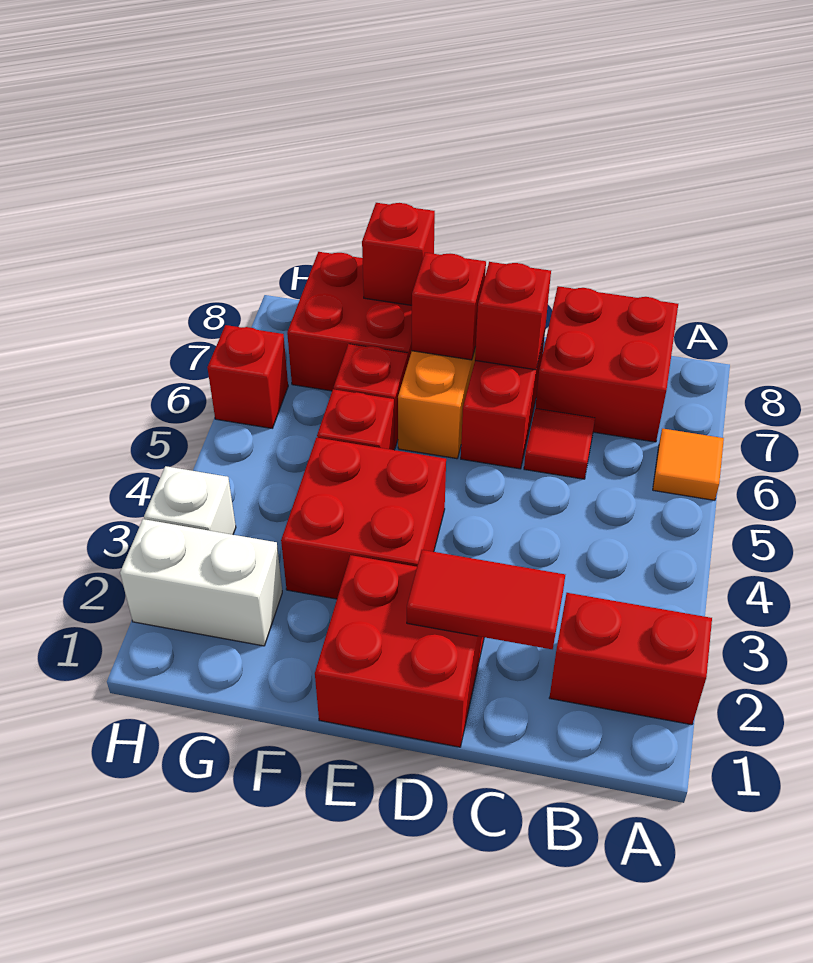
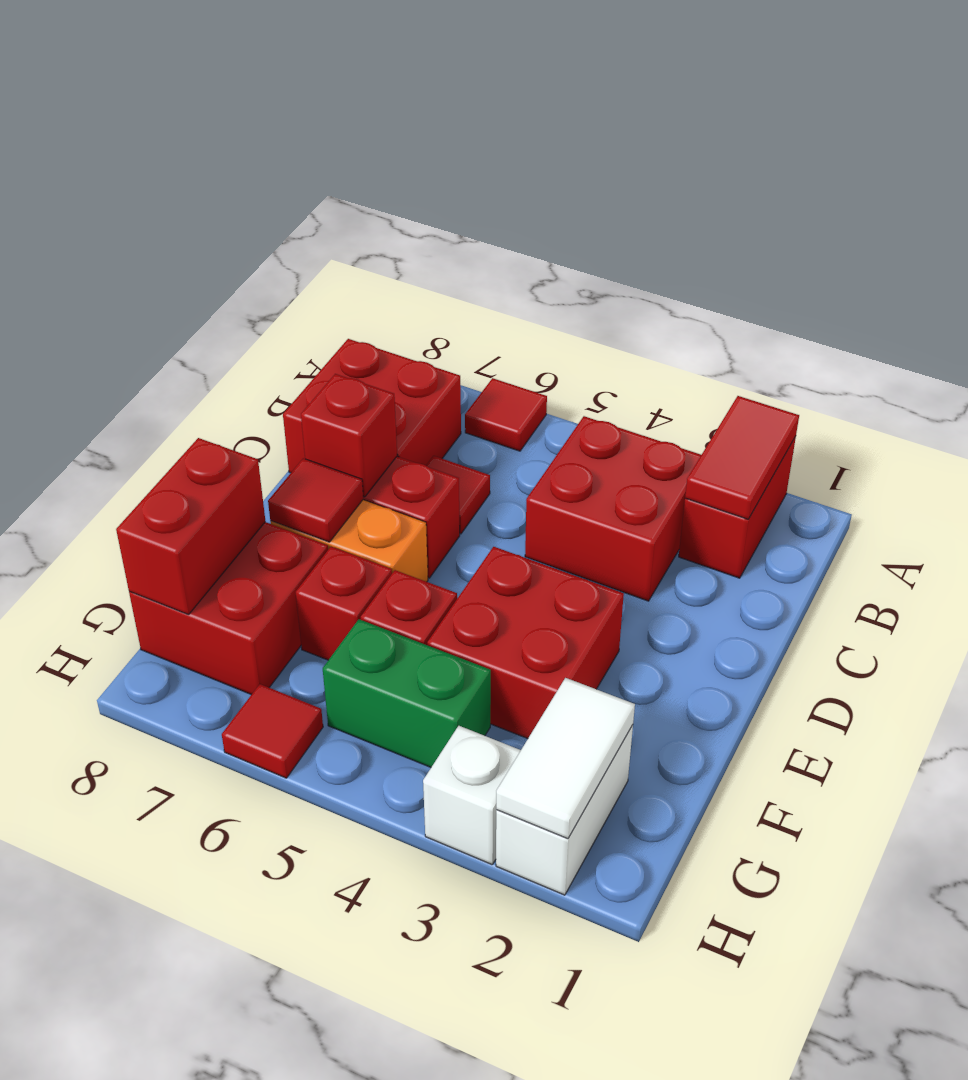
orange 1x1 tile [653,429,724,500] -> red 1x1 tile [465,378,547,451]
red 1x2 tile [407,550,565,649] -> red 1x2 tile moved to [685,396,799,519]
red 2x2 brick [315,555,484,747] -> red 2x2 brick moved to [525,416,701,601]
red 1x1 brick [412,253,486,360] -> red 1x1 tile [268,458,363,542]
red 1x1 brick [362,203,435,305] -> red 1x2 brick [116,438,266,615]
none -> white 1x2 tile [496,678,635,839]
none -> green 1x2 brick [323,619,491,767]
red 1x1 brick [207,325,288,428] -> red 1x1 tile [222,684,323,778]

